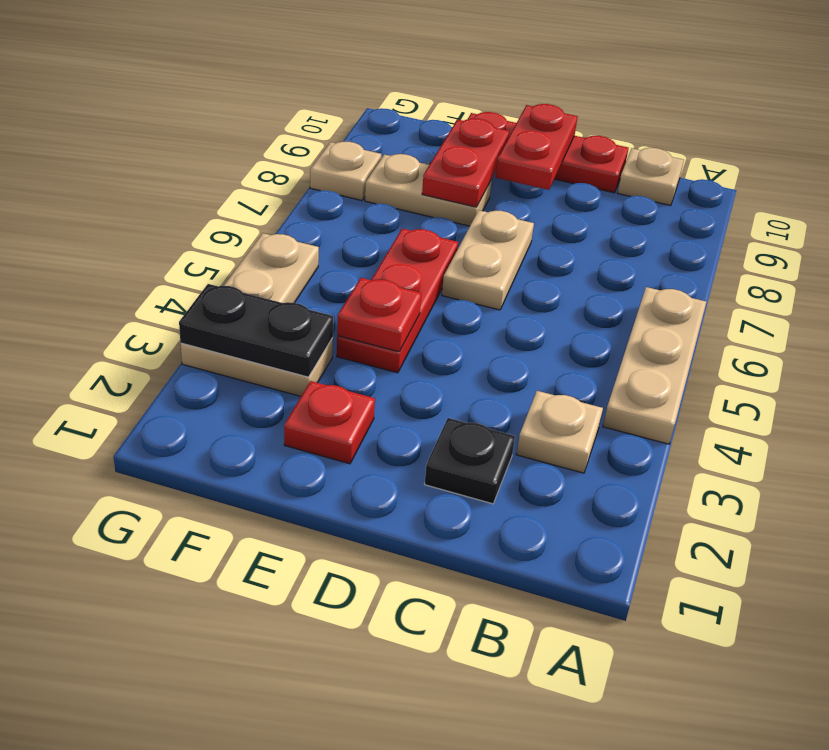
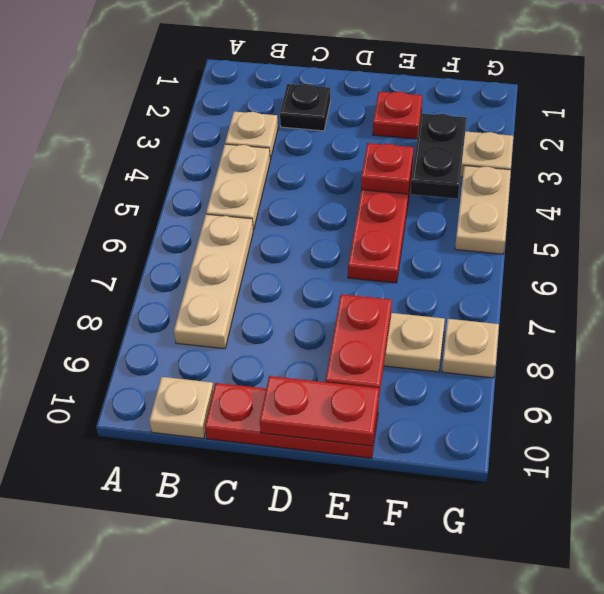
tan 1x3 plate [603,287,706,444] -> tan 1x3 plate moved to [174,214,253,349]
tan 1x2 plate [442,210,534,310] -> tan 1x2 plate moved to [206,144,270,230]
red 1x2 plate [495,104,578,190] -> red 1x2 plate turned to [260,376,379,446]
black 1x2 plate [179,284,333,377] -> black 1x2 plate turned to [411,114,467,199]

